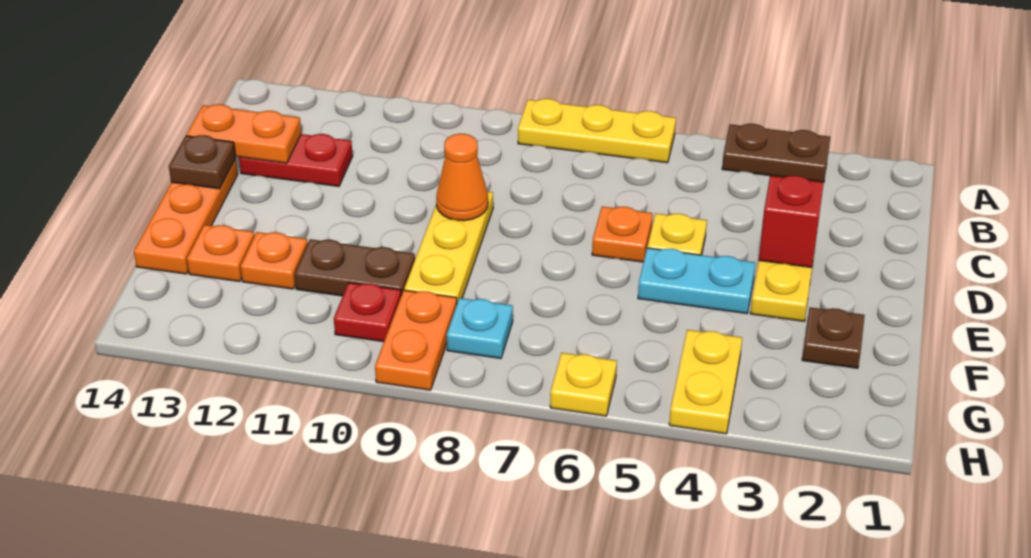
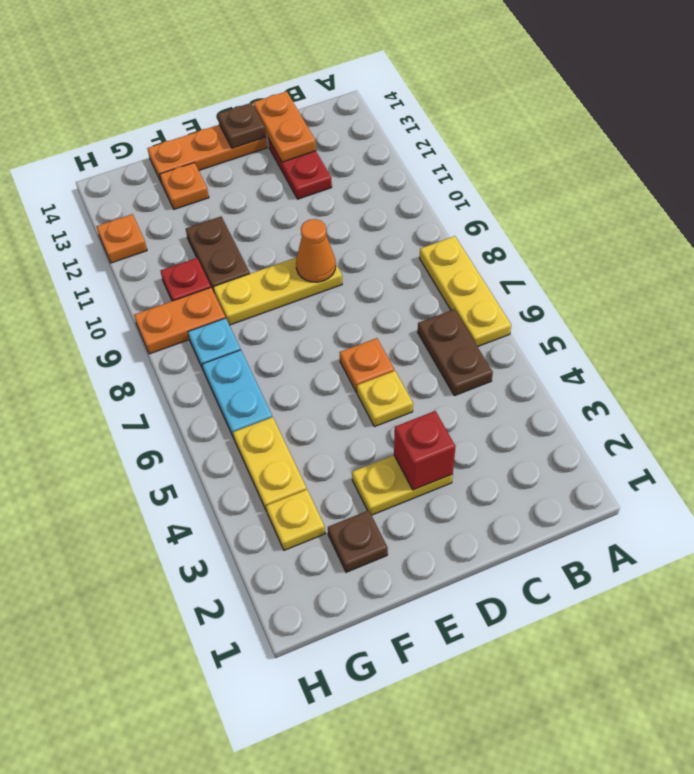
brown 1x2 plate [722,124,830,182] -> brown 1x2 plate moved to [418,309,493,396]
cyan 1x2 plate [638,248,755,314] -> cyan 1x2 plate moved to [202,350,272,438]
orange 1x1 plate [241,232,308,289] -> orange 1x1 plate moved to [96,214,147,263]
yellow 1x2 plate [669,330,742,434] -> yellow 1x2 plate turned to [233,417,307,512]
yellow 1x1 plate [550,353,617,416] -> yellow 1x1 plate moved to [266,490,325,550]

